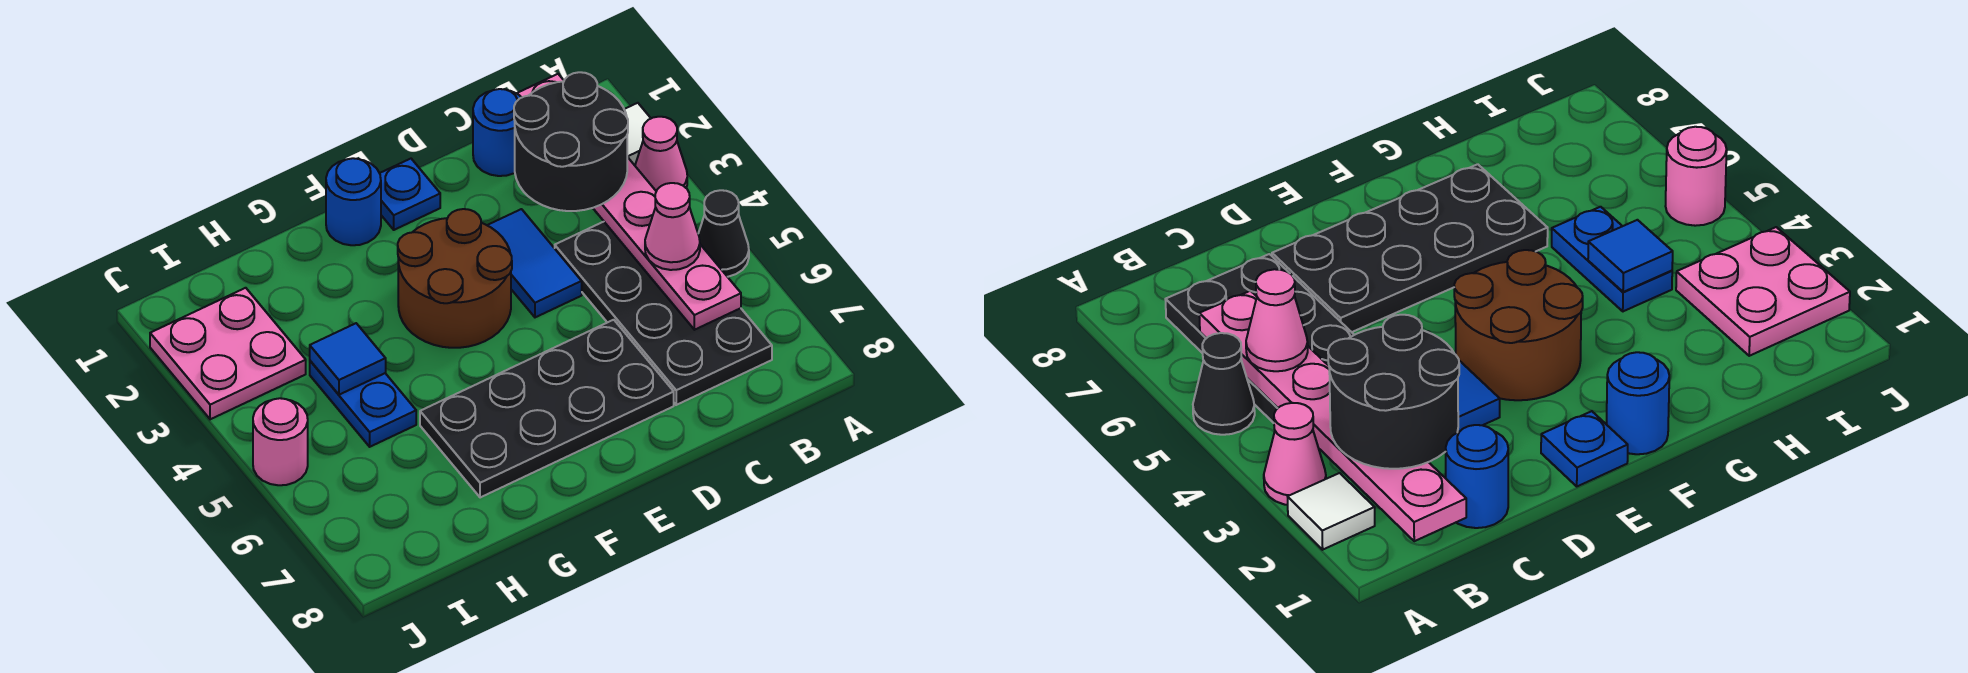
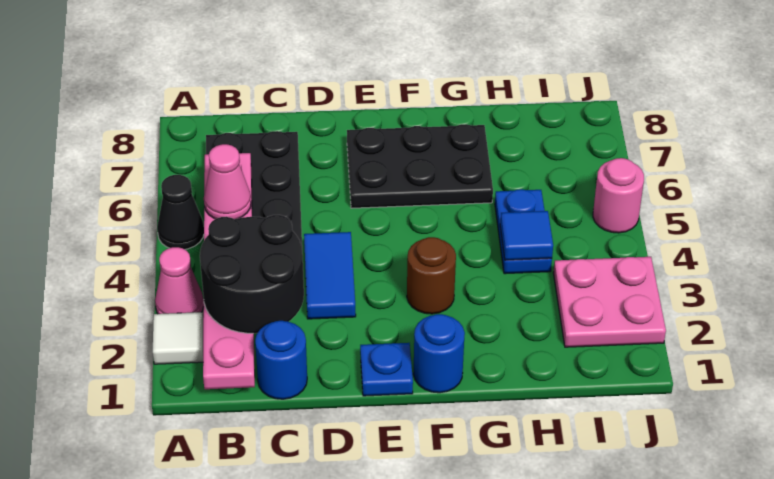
black 2x4 plate [420,320,674,498] -> black 2x3 plate [347,124,493,208]
brown 2x2 round brick [398,209,512,348] -> brown 1x1 round brick [407,237,456,314]

